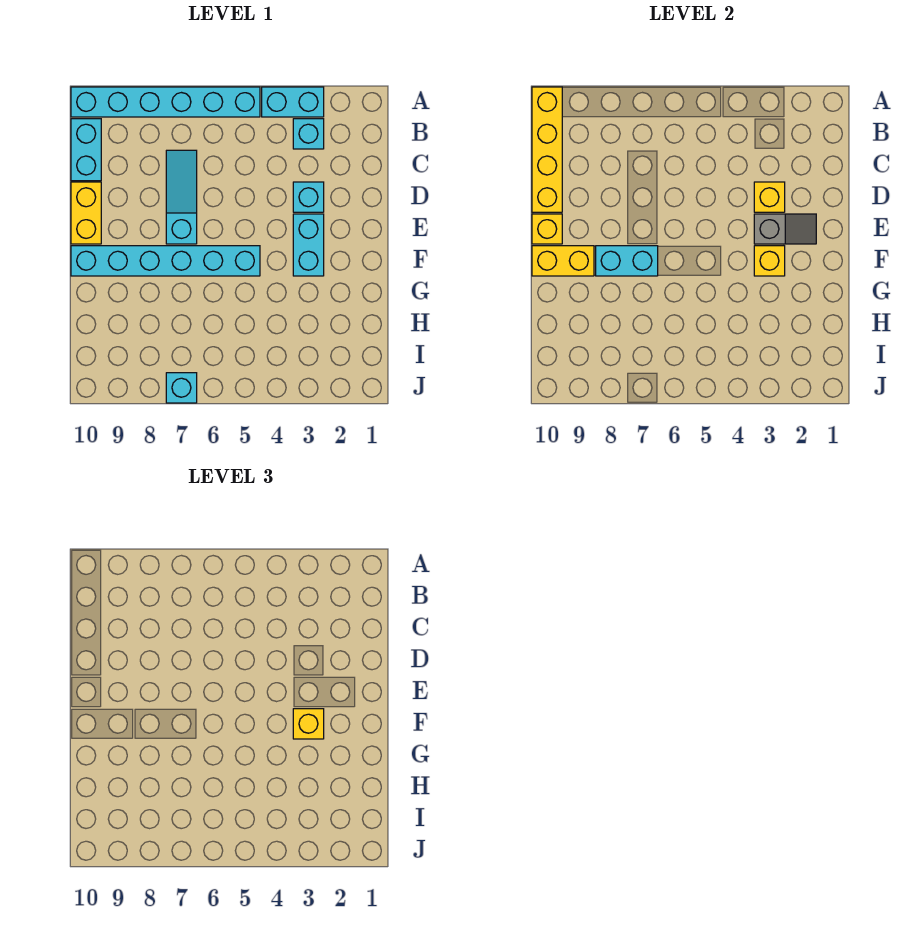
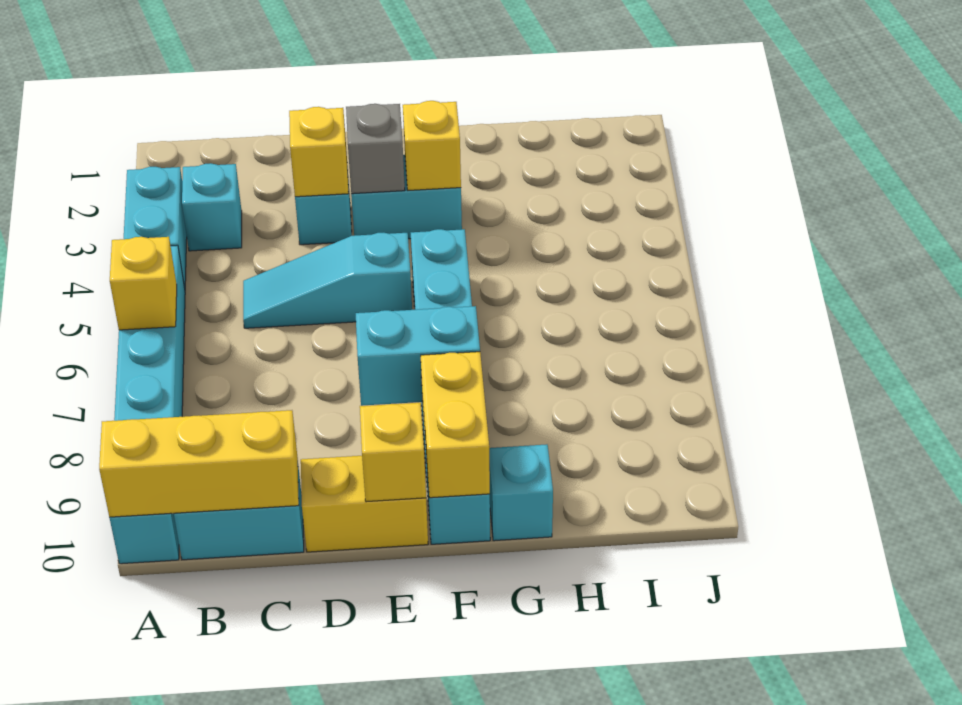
yellow 1x4 brick [532,87,562,212] -> yellow 1x3 brick [99,410,299,517]
cyan 1x3 slope [166,150,197,244] -> cyan 1x3 slope moved to [243,233,412,328]
yellow 1x1 brick [293,709,324,739] -> yellow 1x1 brick moved to [110,237,177,330]
cyan 1x2 brick [596,246,658,276] -> cyan 1x2 brick turned to [356,306,480,406]
cyan 1x1 brick [166,373,197,403] -> cyan 1x1 brick moved to [489,444,553,541]

